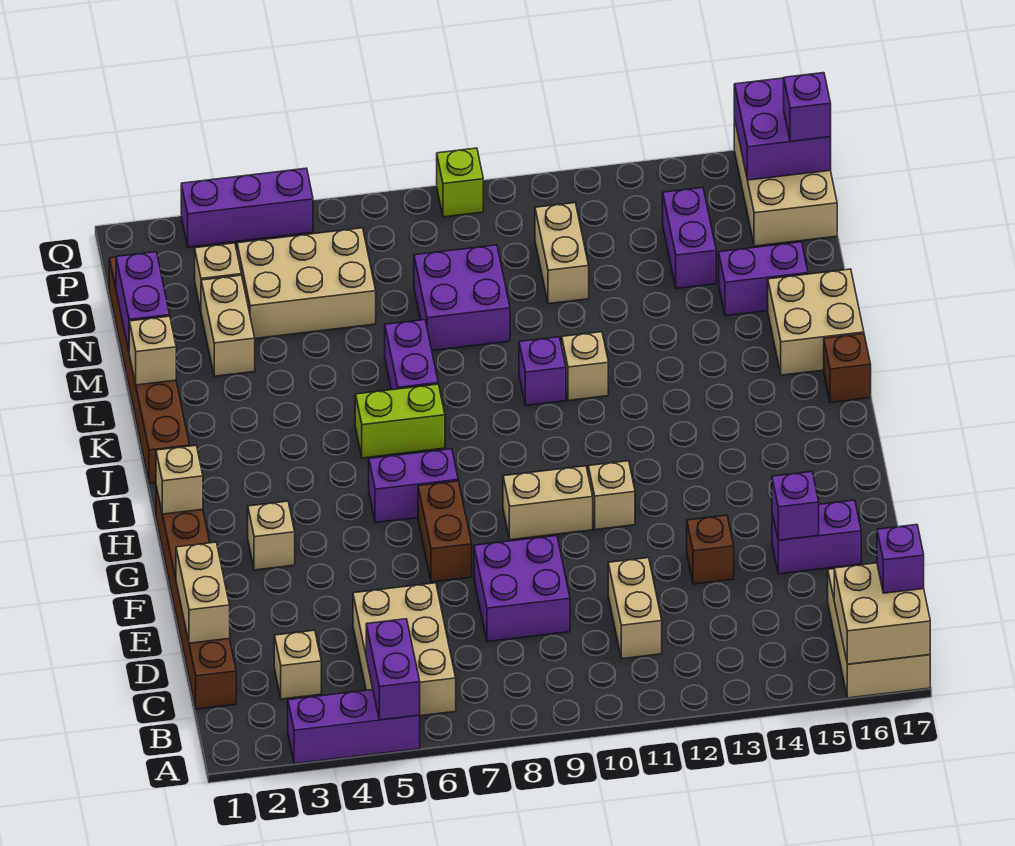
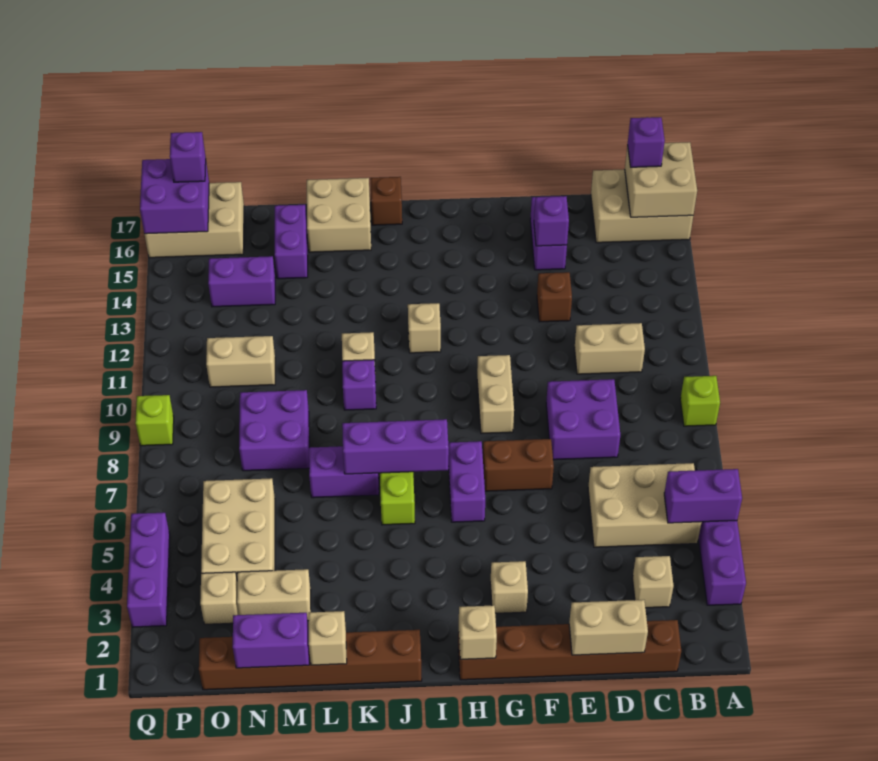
none -> lime 1x1 brick [680,376,720,426]
tan 1x1 brick [588,461,635,530] -> tan 1x1 brick moved to [408,303,441,353]
none -> purple 1x3 brick [342,419,449,474]

